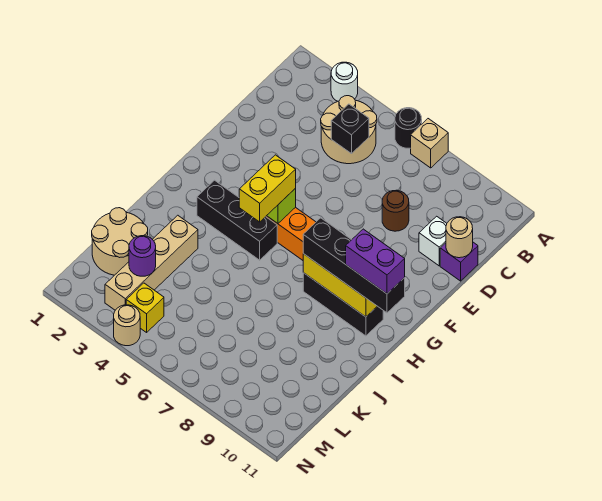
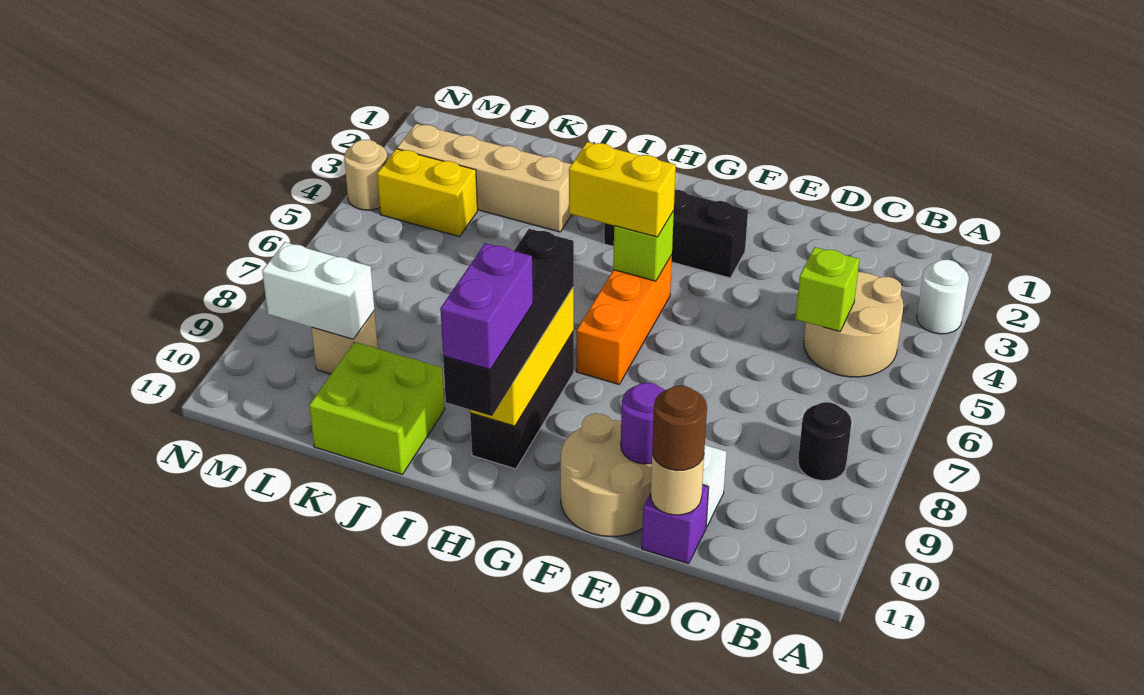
black 1x1 round brick [395,108,422,148] -> black 1x1 round brick moved to [798,402,852,481]
tan 1x1 brick [411,119,448,168] -> tan 1x1 brick moved to [312,311,378,374]
black 1x1 brick [331,104,369,154] -> lime 1x1 brick [796,247,859,331]
brown 1x1 round brick [382,190,409,231] -> brown 1x1 round brick moved to [652,386,707,471]
black 1x3 brick [197,180,277,260] -> black 1x3 brick turned to [604,190,748,278]
none -> lime 2x2 brick [309,342,445,474]
tan 2x2 round brick [92,208,148,275] -> tan 2x2 round brick moved to [561,413,652,536]
purple 1x1 round brick [129,236,156,276] -> purple 1x1 round brick moved to [621,383,665,464]
none -> white 1x2 brick [262,242,374,339]
yellow 1x1 brick [126,283,164,332] -> yellow 1x2 brick [377,149,477,237]

